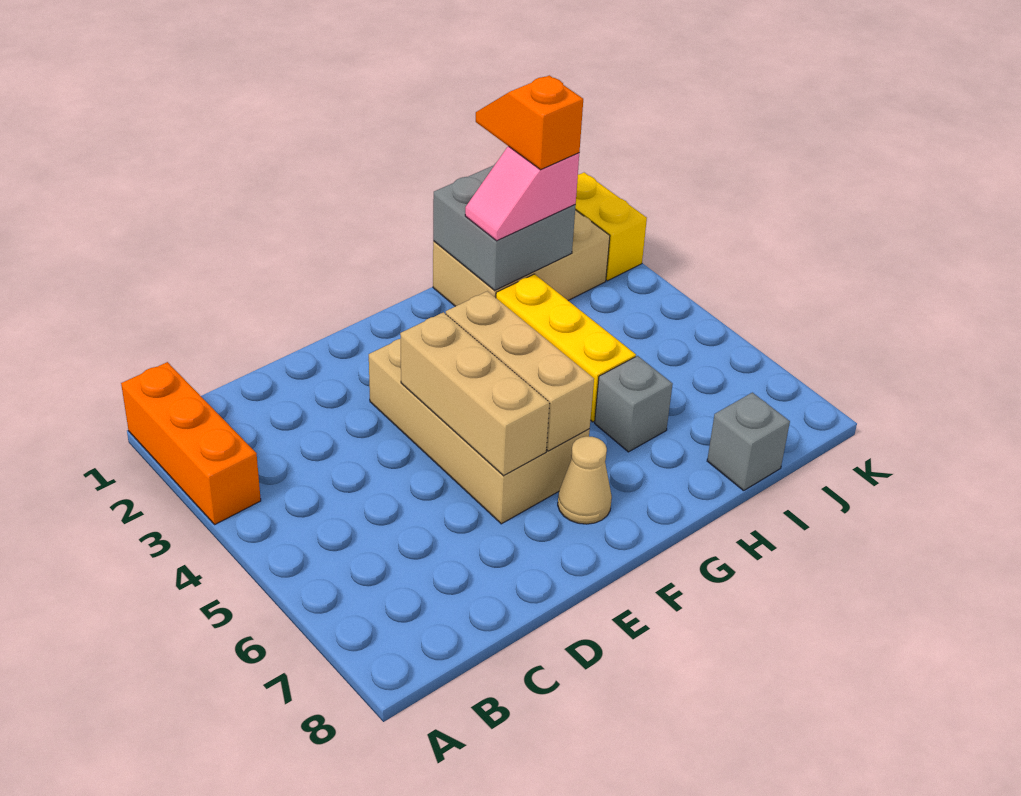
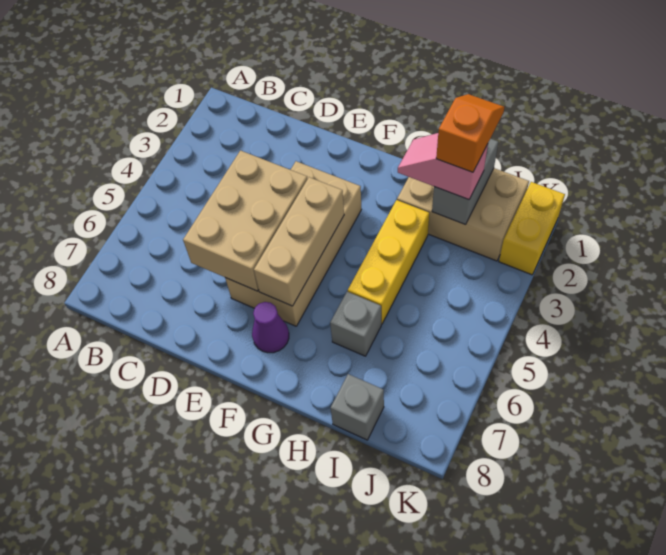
orange 1x3 brick [121,362,261,524] -> none
tan 1x3 brick [400,312,550,476] -> tan 2x3 brick [183,151,307,291]
tan 1x1 cone [558,436,612,524] -> purple 1x1 cone [252,302,289,353]
grey 2x2 brick [433,163,576,291] -> grey 1x2 brick [432,139,498,225]

